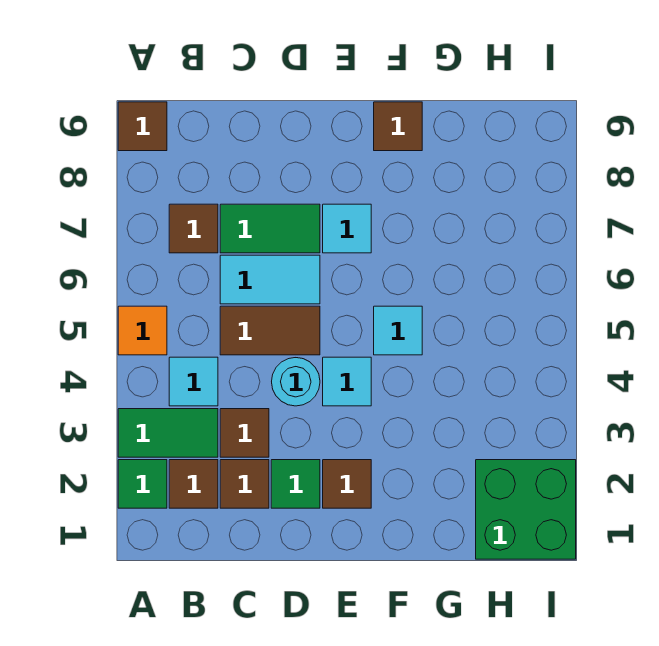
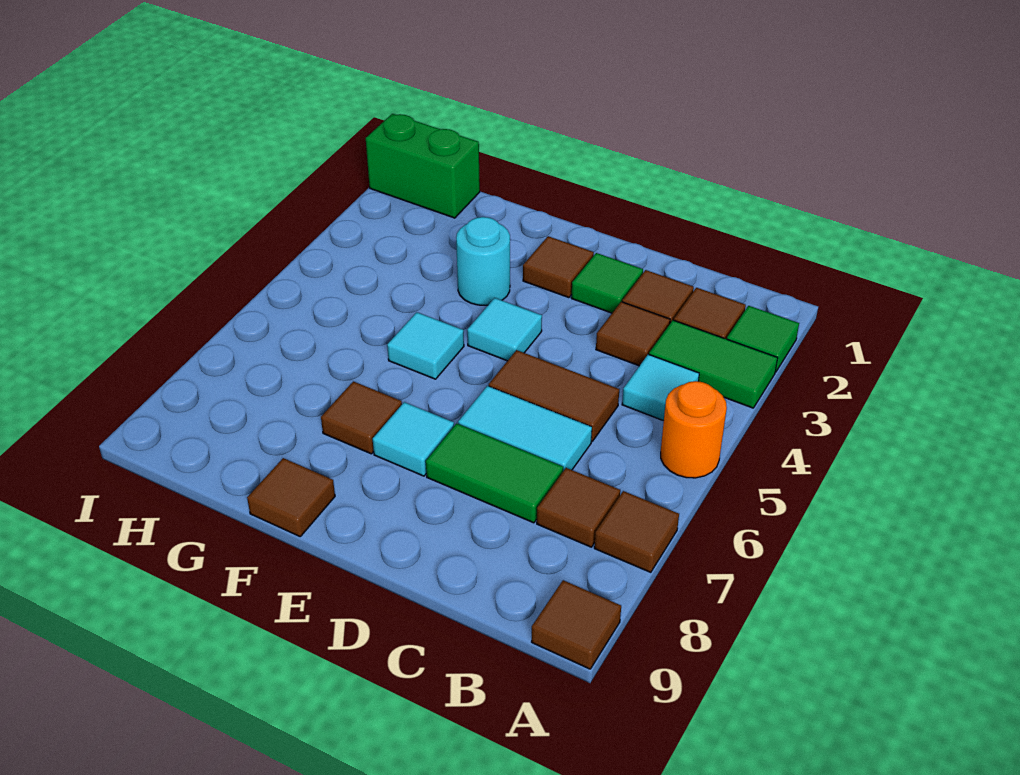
orange 1x1 tile [118,306,167,355] -> orange 1x1 round brick [661,381,727,478]
none -> brown 1x1 tile [594,491,679,572]
cyan 1x1 round brick [272,358,320,406] -> cyan 1x1 round brick moved to [456,217,510,305]
none -> brown 1x1 tile [321,381,402,454]
green 2x2 brick [476,460,576,559] -> green 1x2 brick [366,114,480,218]

